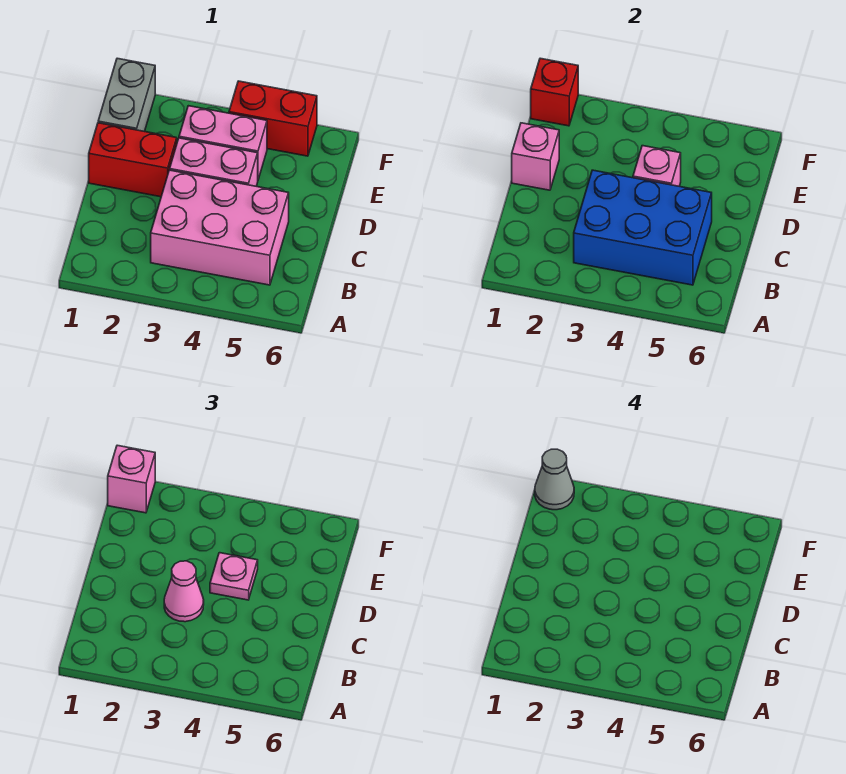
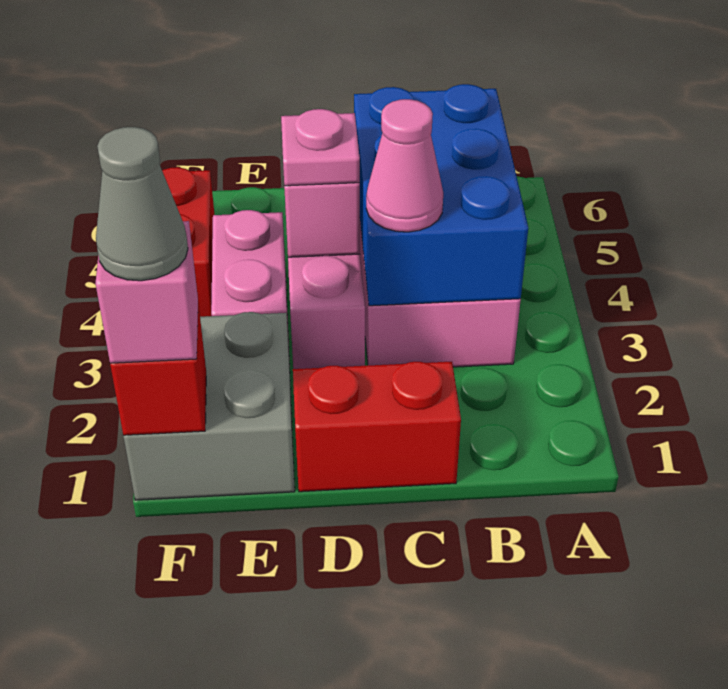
red 1x2 brick [89,123,177,197] -> red 1x2 brick turned to [293,361,461,492]
pink 1x1 brick [512,123,559,190] -> none
grey 1x2 brick [98,58,155,131] -> grey 2x2 brick [123,312,295,500]

